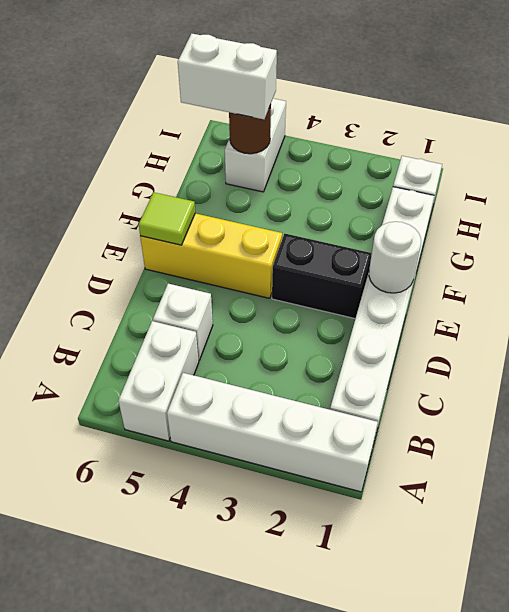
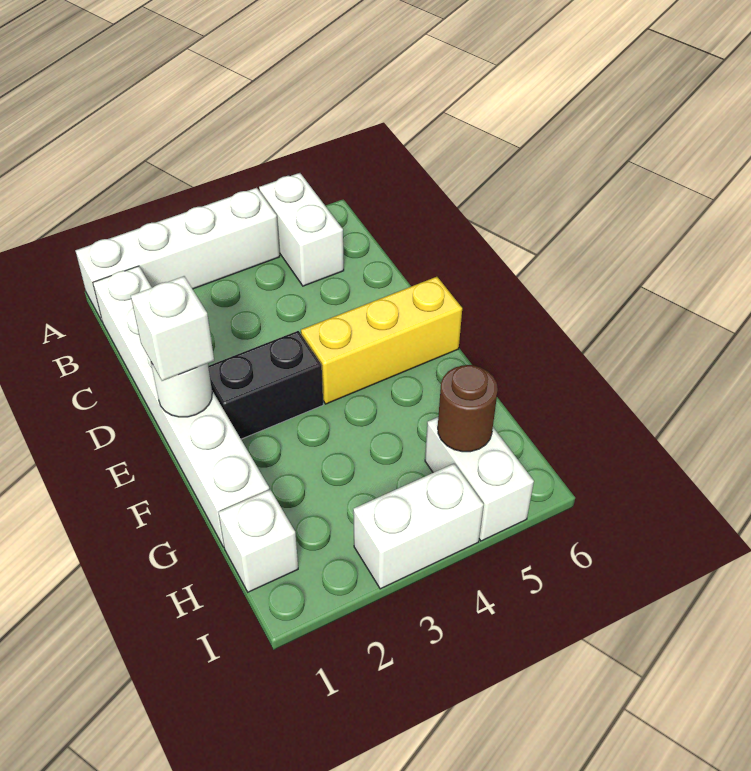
white 1x1 brick [153,284,213,360] -> white 1x1 brick moved to [131,276,214,381]
lime 1x1 tile [139,192,195,245] -> none
white 1x2 brick [178,34,277,119] -> white 1x2 brick moved to [353,464,484,589]

